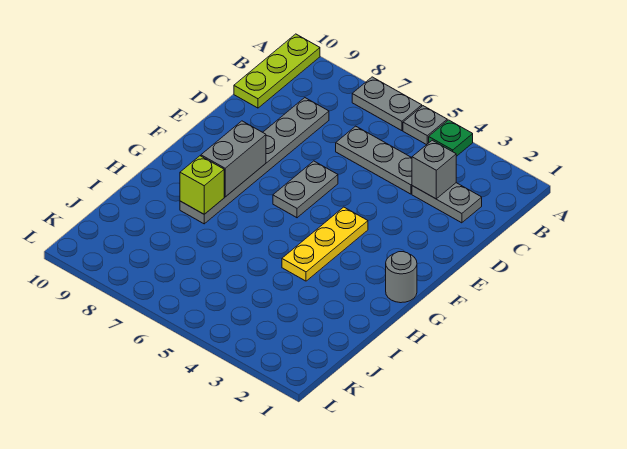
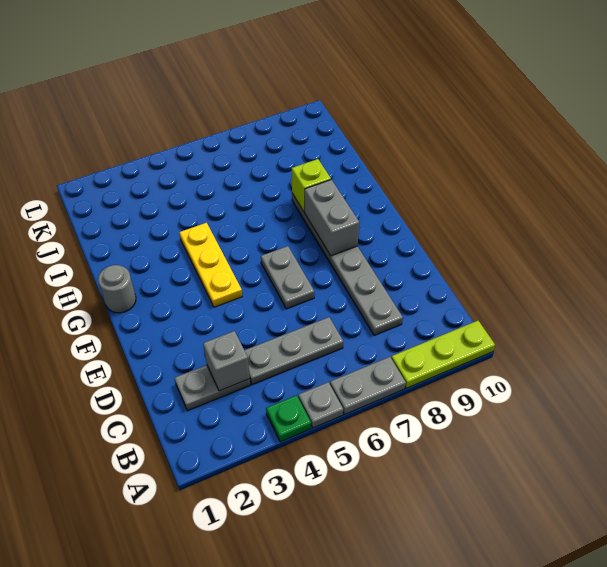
lime 1x3 plate [234,34,320,108] -> lime 1x3 plate turned to [391,321,495,388]

